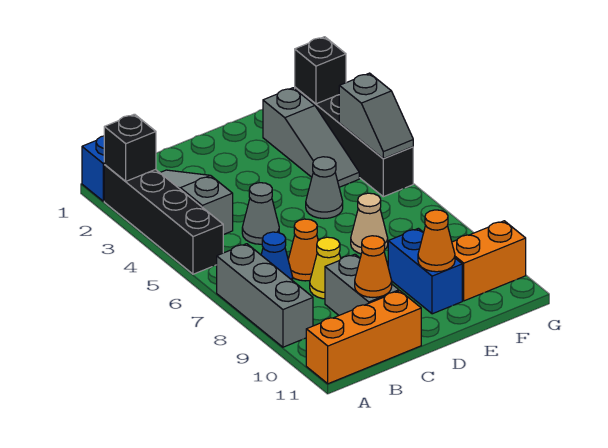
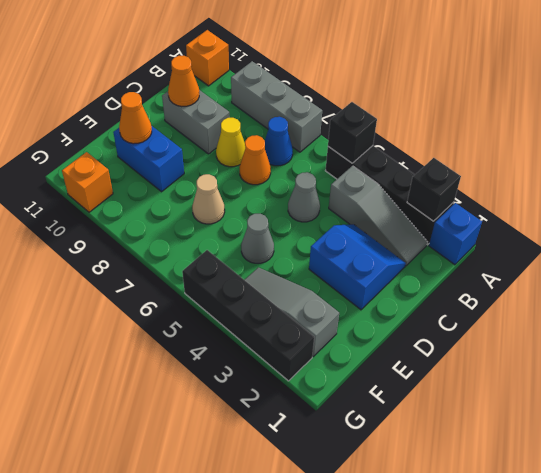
orange 1x3 brick [306,291,421,384] -> orange 1x1 brick [186,30,229,86]
none -> blue 2x2 slope [309,224,406,310]
orange 1x2 brick [452,221,526,301] -> orange 1x1 brick [62,152,113,212]
black 1x1 brick [295,37,346,104] -> black 1x1 brick moved to [328,102,377,163]
grey 1x2 slope [339,73,413,159] -> none

